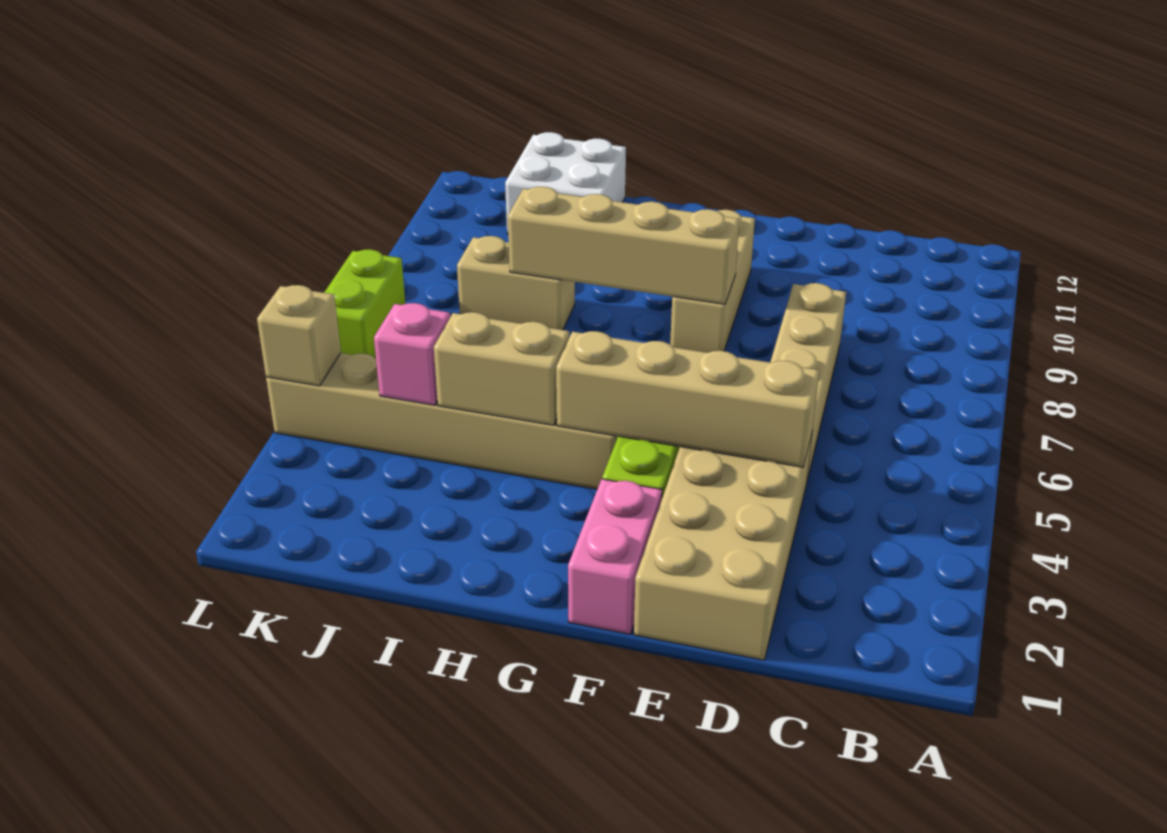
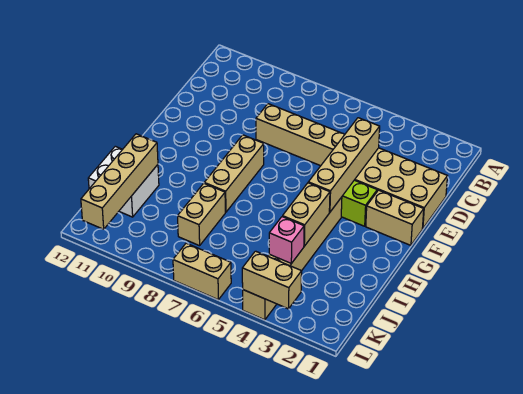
pink 1x2 brick [568,479,662,634] -> tan 1x2 brick [366,190,424,245]
tan 1x3 brick [670,210,755,353] -> tan 1x3 brick turned to [204,135,264,212]
tan 1x4 brick [508,187,739,304] -> tan 1x4 brick moved to [81,134,158,229]
tan 1x1 brick [257,285,341,386] -> tan 1x2 brick [242,251,302,309]
lime 1x2 brick [324,249,405,359] -> tan 1x2 brick [173,243,231,300]

